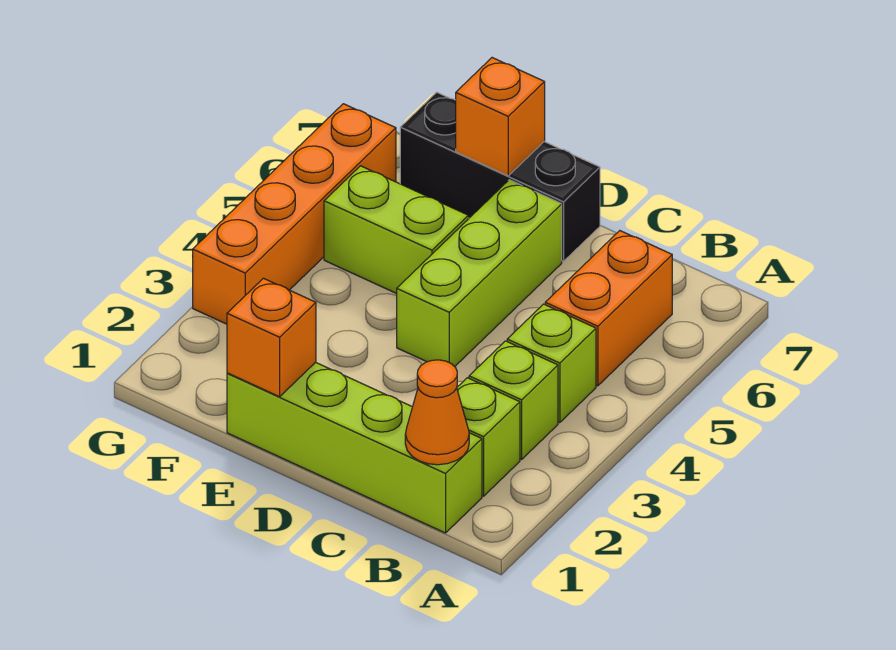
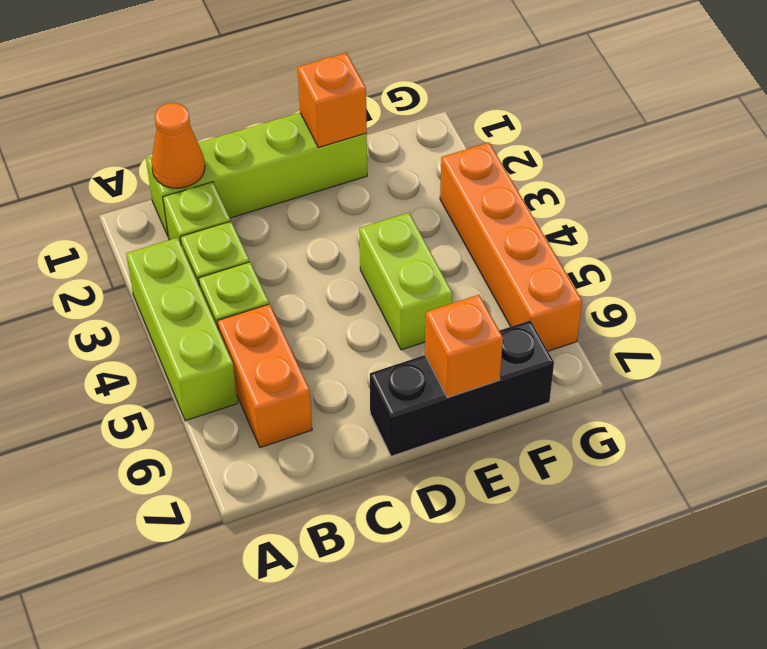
lime 1x3 brick [397,180,562,367] -> lime 1x3 brick moved to [126,238,237,421]
lime 1x2 brick [324,166,468,294] -> lime 1x2 brick turned to [359,213,452,350]

